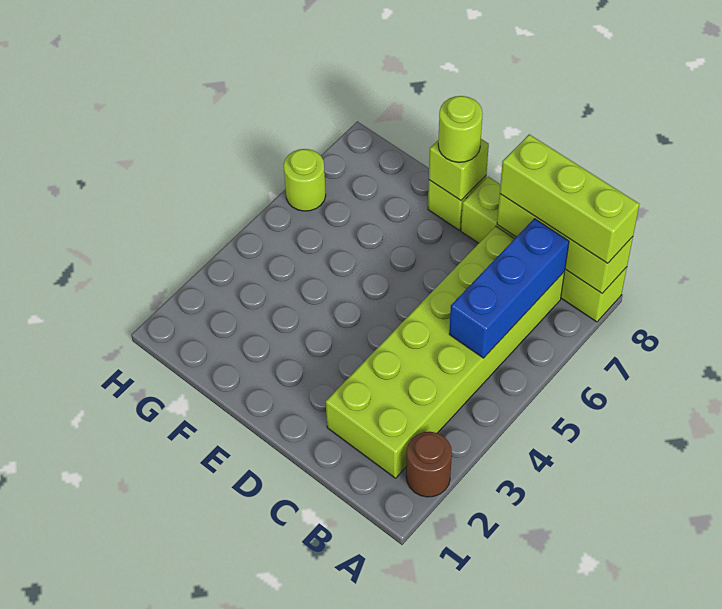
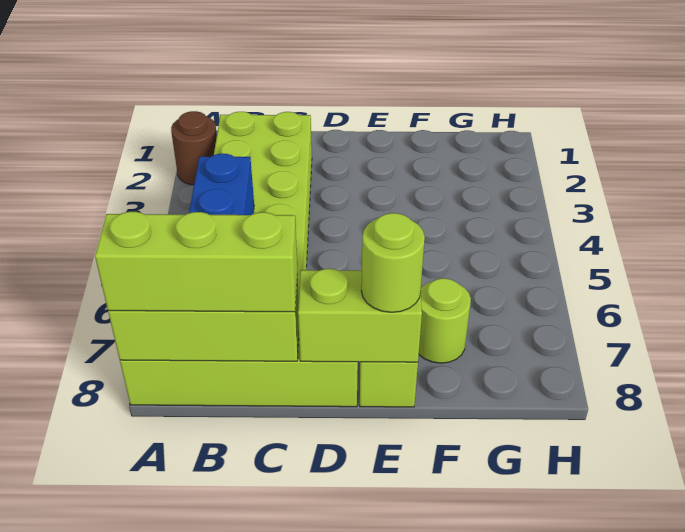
lime 1x1 brick [429,139,489,200] -> lime 1x2 brick [298,269,422,362]
lime 1x1 round brick [284,149,326,211] -> lime 1x1 round brick moved to [419,278,471,363]

